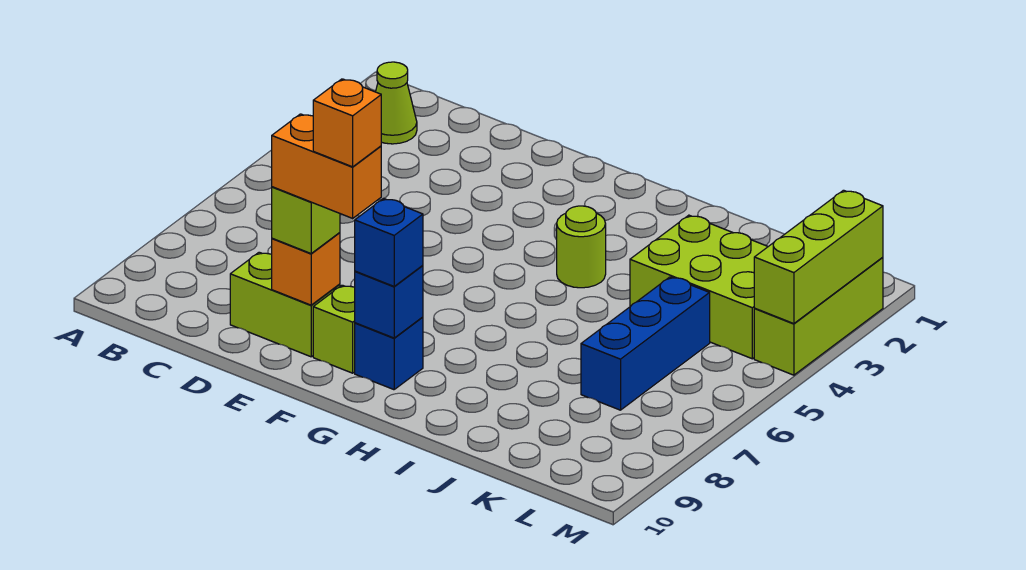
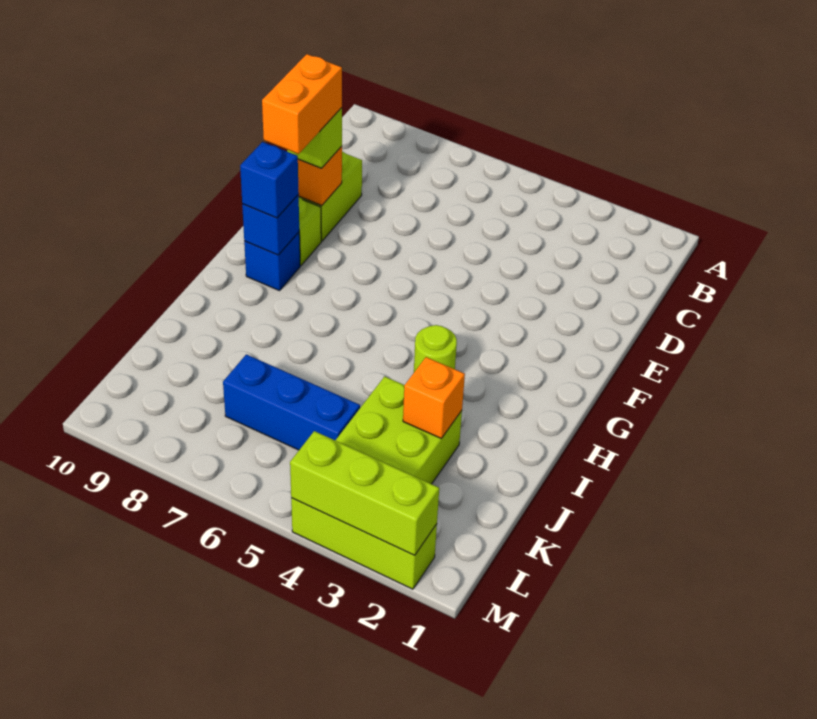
lime 1x1 cone [376,62,417,144] -> none
orange 1x1 brick [313,79,381,167] -> orange 1x1 brick moved to [403,357,465,438]

